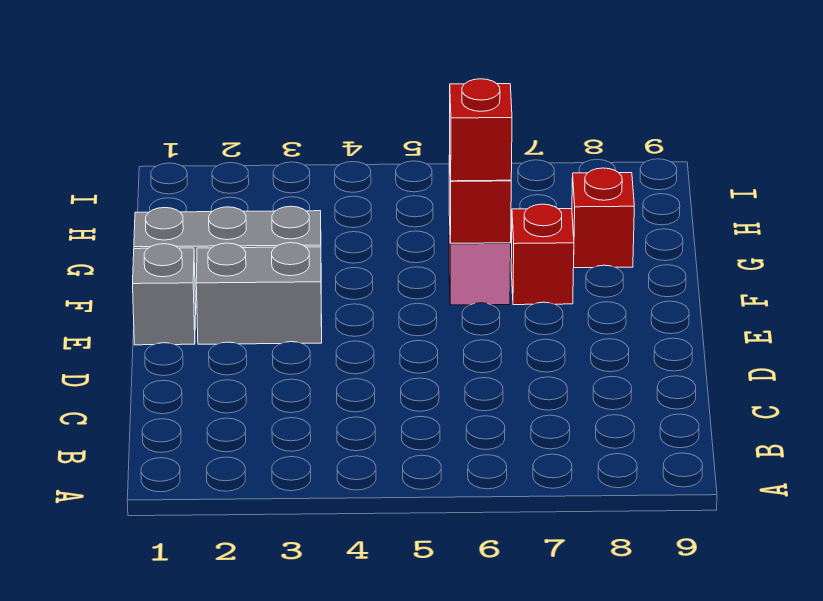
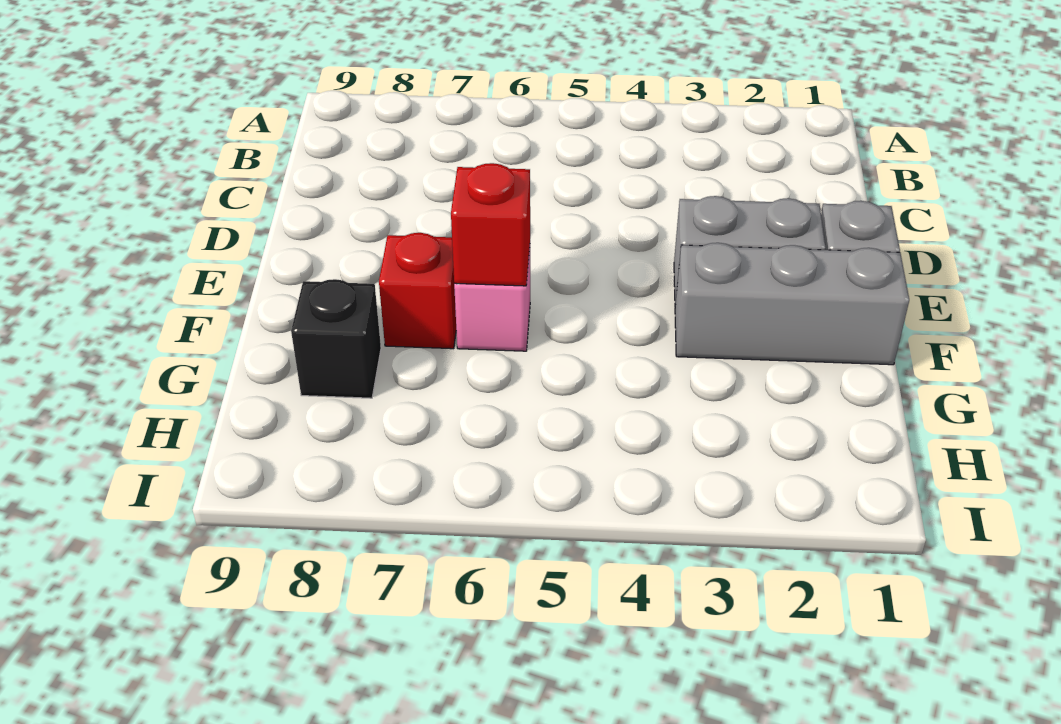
red 1x1 brick [450,79,512,181] -> none
red 1x1 brick [572,168,634,268] -> black 1x1 brick [291,279,381,398]

